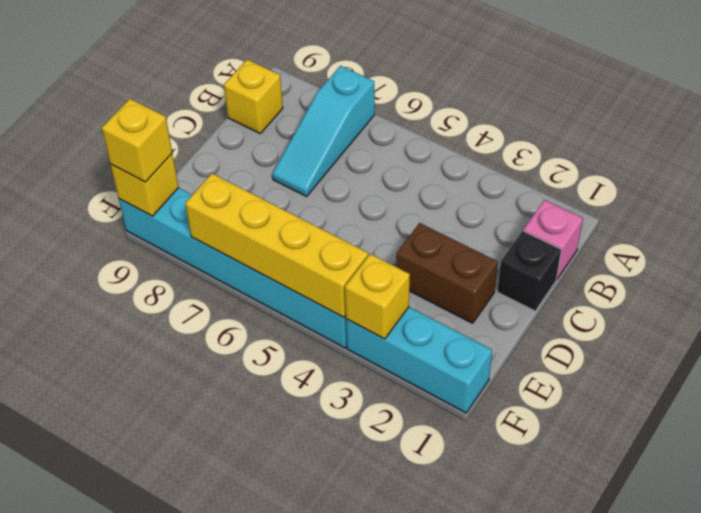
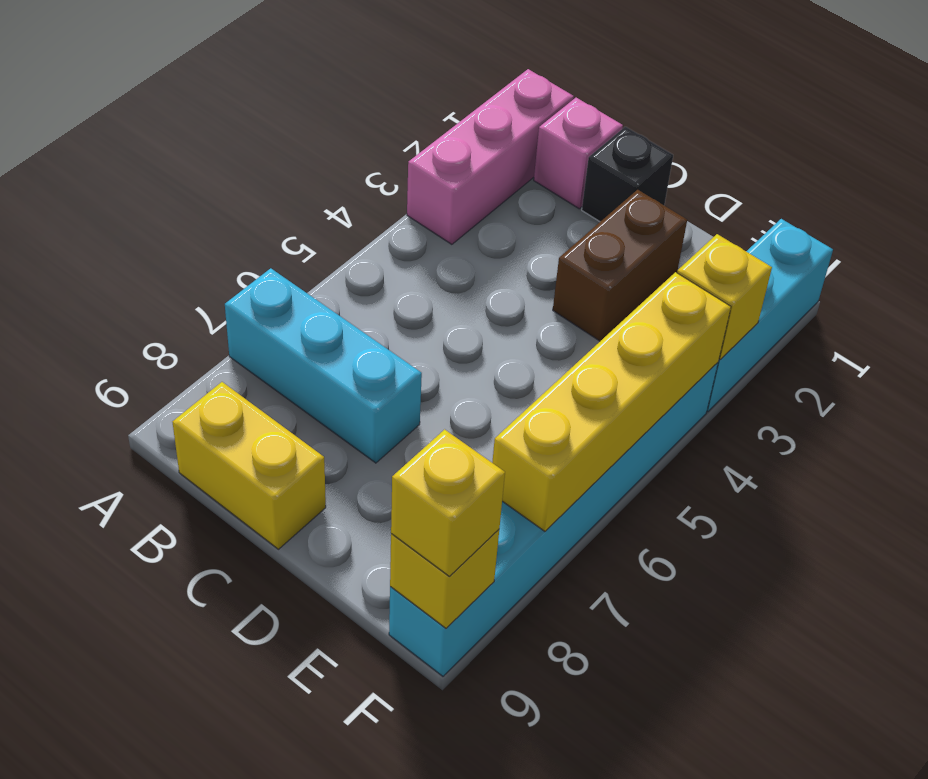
none -> pink 1x3 brick [407,69,574,244]
cyan 1x3 slope [272,66,375,196] -> cyan 1x3 brick [225,268,422,463]
yellow 1x1 brick [224,59,283,133] -> yellow 1x2 brick [172,382,326,549]

